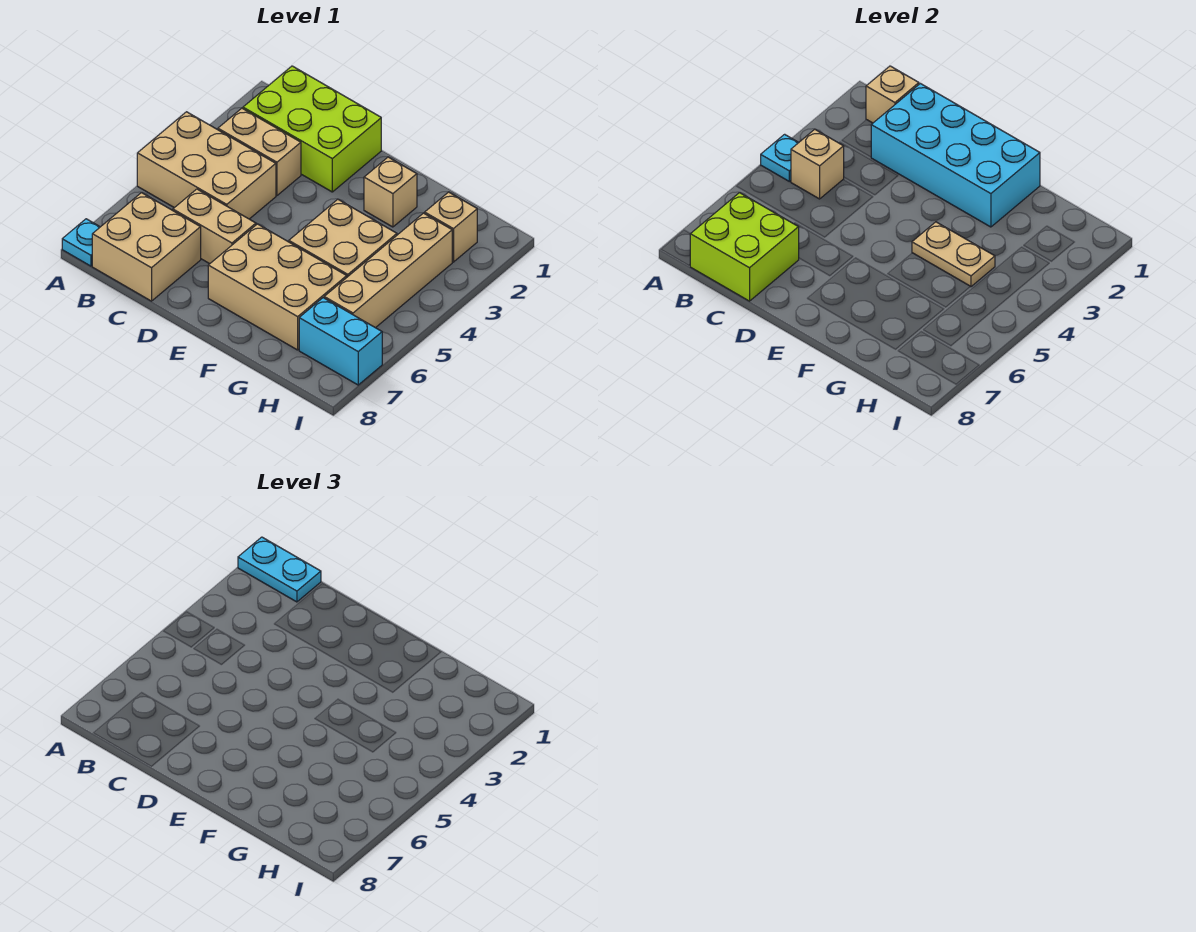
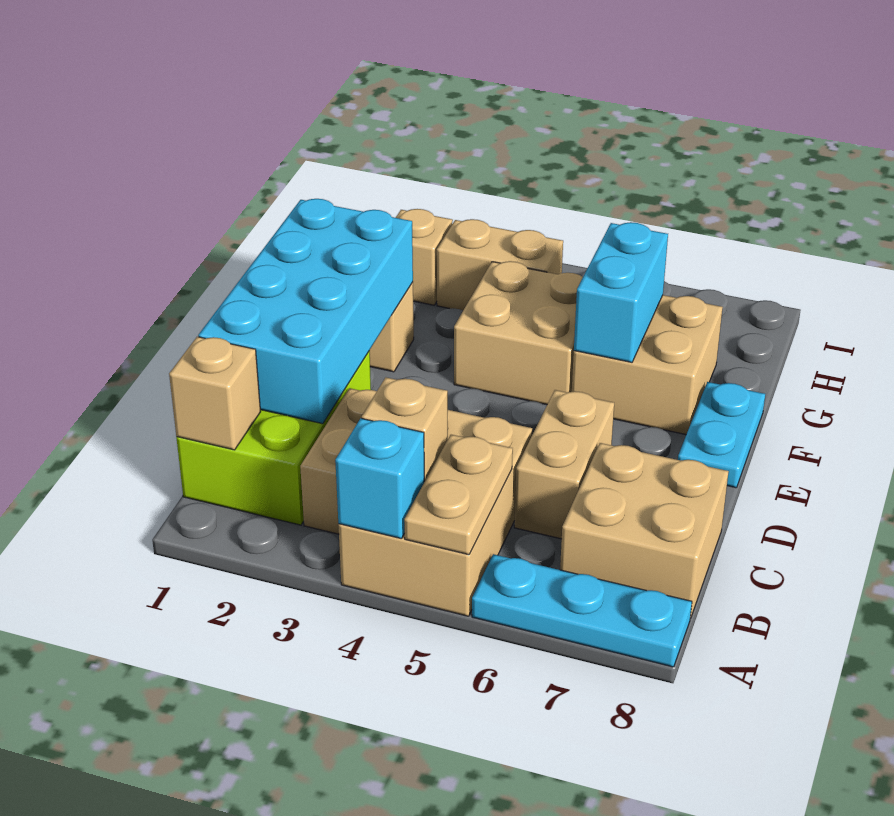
cyan 1x2 plate [238,537,321,602] -> cyan 1x2 plate moved to [678,382,765,488]
cyan 1x1 plate [761,134,799,181] -> cyan 1x1 brick [335,418,424,539]
cyan 1x1 plate [62,219,100,266] -> cyan 1x3 plate [472,554,692,667]
lime 2x2 brick [690,193,799,301] -> none
tan 2x3 brick [208,224,347,350] -> tan 2x2 brick [572,295,723,434]
tan 1x2 plate [912,222,995,287] -> tan 1x2 plate moved to [404,435,513,555]
tan 1x4 brick [324,213,452,328] -> tan 1x2 brick [437,219,563,310]
cyan 1x2 brick [299,298,382,385] -> cyan 1x2 brick moved to [574,222,668,362]

